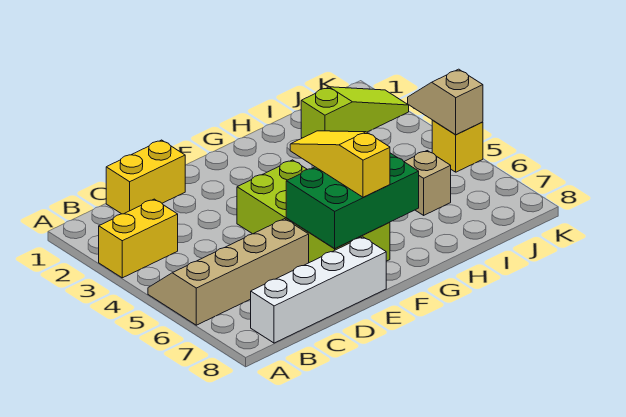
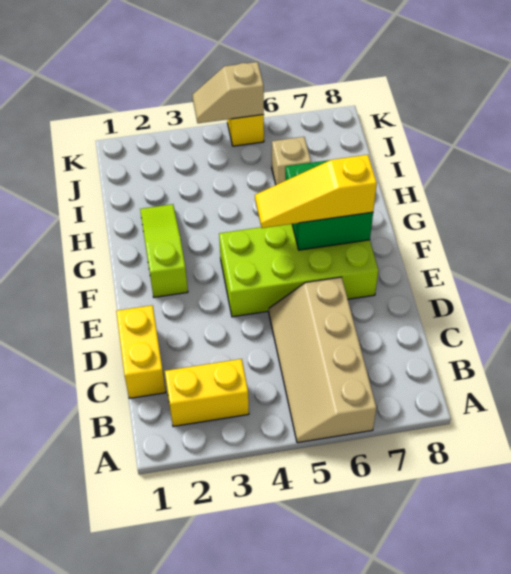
yellow 1x2 brick [99,199,178,278] -> yellow 1x2 brick turned to [165,359,249,426]
white 1x4 brick [251,237,386,343] -> none
green 2x3 brick [286,153,419,249] -> green 2x2 brick [285,160,373,250]
lime 1x3 slope [301,87,409,138] -> lime 1x3 slope moved to [140,204,188,297]

